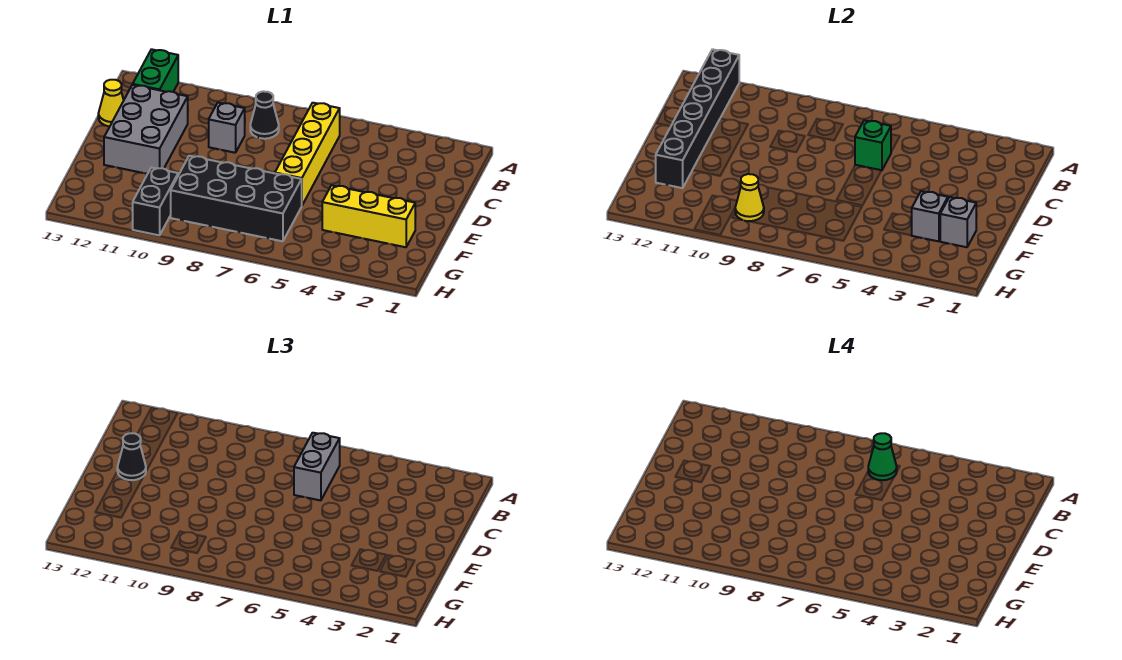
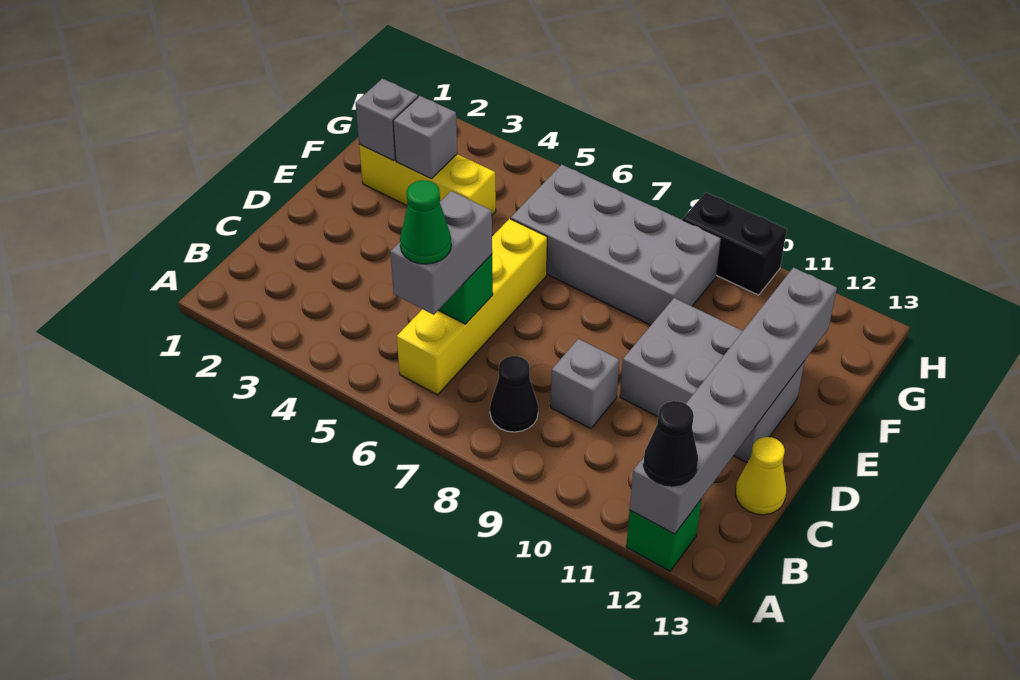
green 1x2 brick [133,49,178,92] -> green 1x1 brick [626,500,701,571]
black 1x6 brick [656,49,739,188] -> grey 1x6 brick [630,267,837,534]
grey 2x3 brick [104,85,188,174] -> grey 2x3 brick turned to [620,298,805,463]
black 1x1 cone [117,433,146,480] -> black 1x1 cone moved to [643,401,698,486]
black 2x4 brick [171,156,302,241] -> grey 2x4 brick [511,164,721,325]
yellow 1x1 cone [735,174,764,221] -> none
black 1x2 brick [133,167,178,235] -> black 1x2 brick turned to [683,192,787,295]

